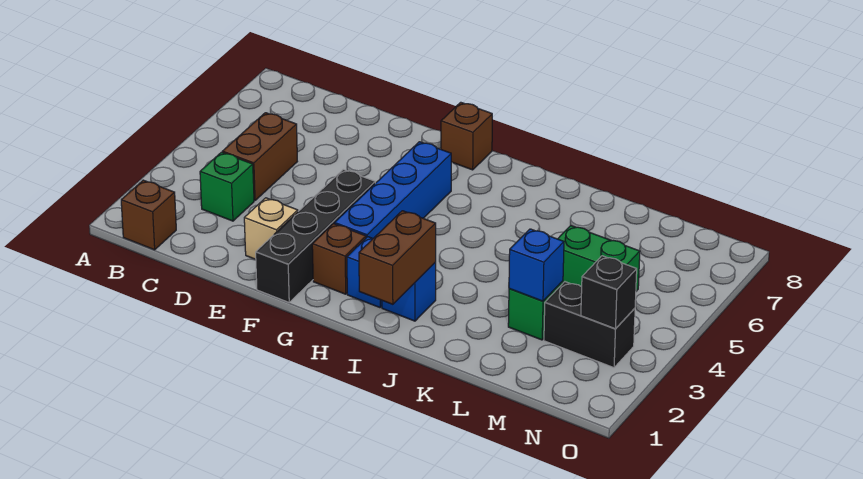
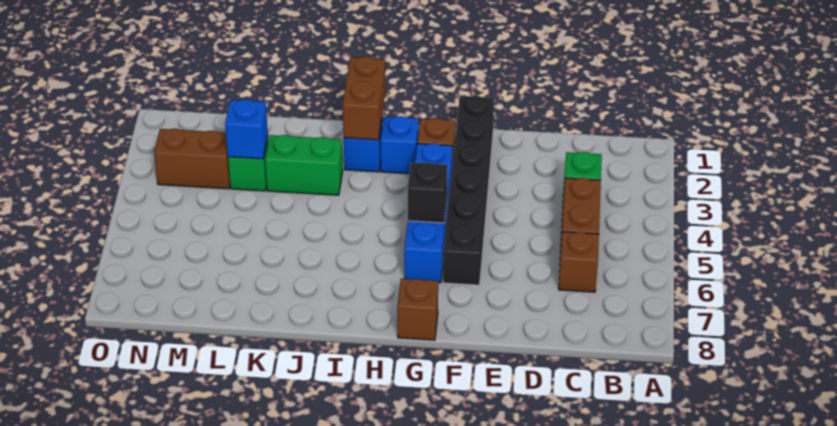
brown 1x1 brick [121,180,176,250] -> brown 1x1 brick moved to [559,232,599,292]
tan 1x1 brick [244,198,298,259] -> none
black 1x4 brick [256,170,375,302] -> black 1x6 brick [443,96,494,285]
green 1x2 brick [558,226,640,291] -> green 1x2 brick moved to [265,135,343,195]
black 1x2 brick [544,282,635,368] -> brown 1x2 brick [154,128,230,189]
black 1x1 brick [581,256,637,329] -> black 1x1 brick moved to [408,162,448,223]

